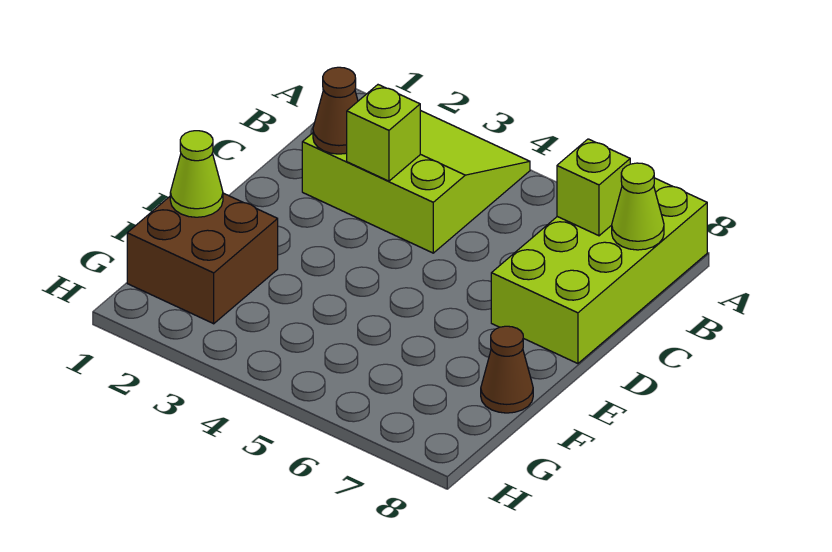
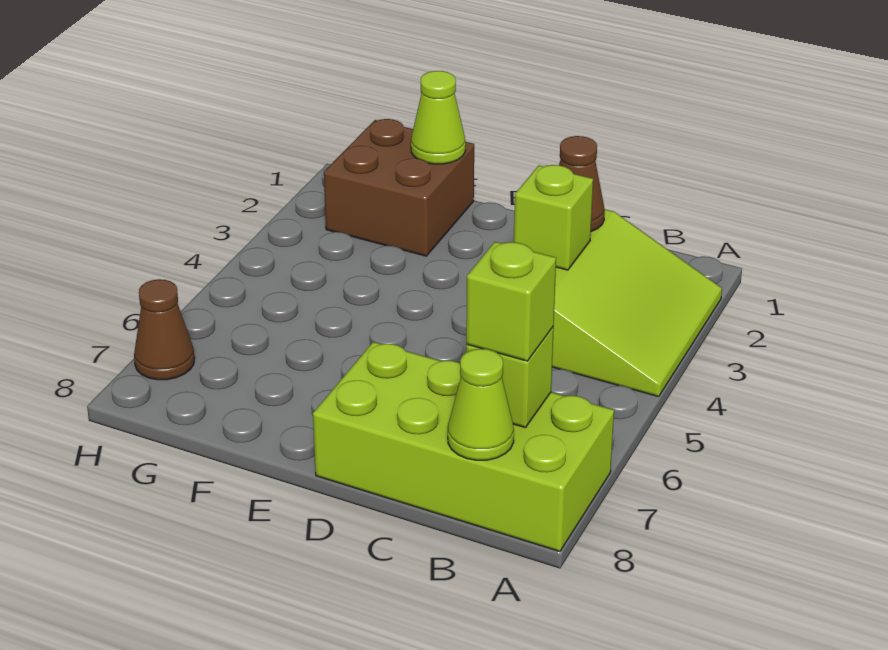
none -> lime 1x1 brick [466,242,556,361]
brown 1x1 cone [481,326,533,413] -> brown 1x1 cone moved to [134,279,195,380]

